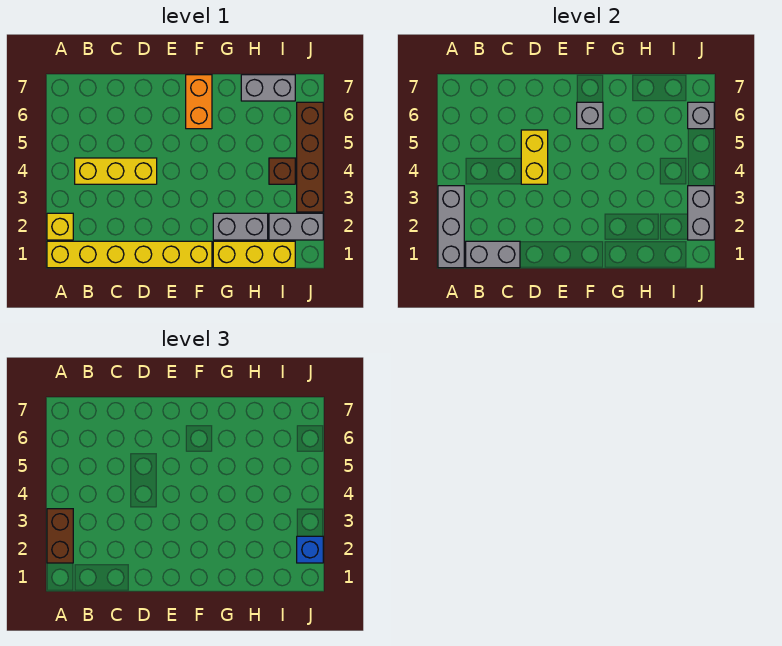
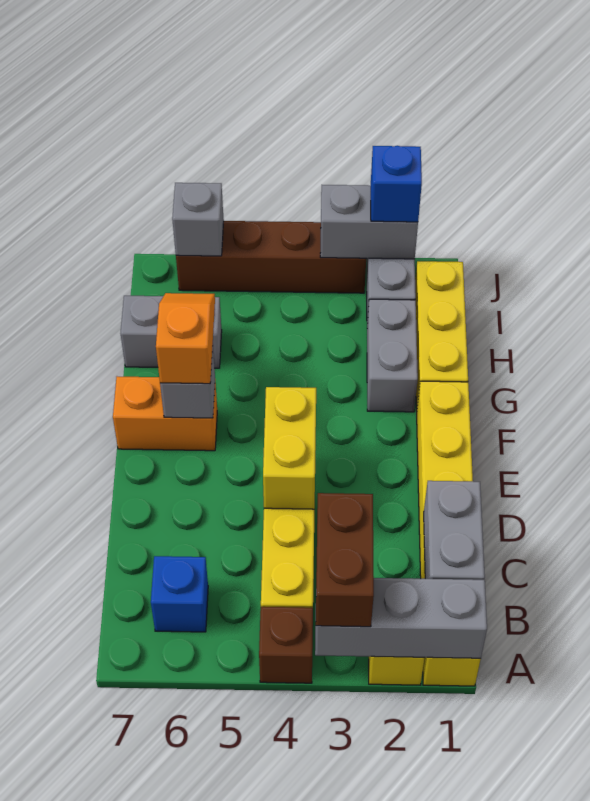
brown 1x2 brick [47,509,73,563] -> brown 1x2 brick turned to [316,493,374,627]
none -> blue 1x1 brick [151,556,208,632]
yellow 1x2 brick [521,130,548,184] -> yellow 1x2 brick turned to [263,387,316,509]
none -> orange 1x2 slope [156,293,215,384]
grey 1x2 brick [241,75,295,101] -> grey 1x2 brick turned to [121,296,222,368]
brown 1x1 brick [269,158,295,184] -> brown 1x1 brick moved to [259,607,313,683]

